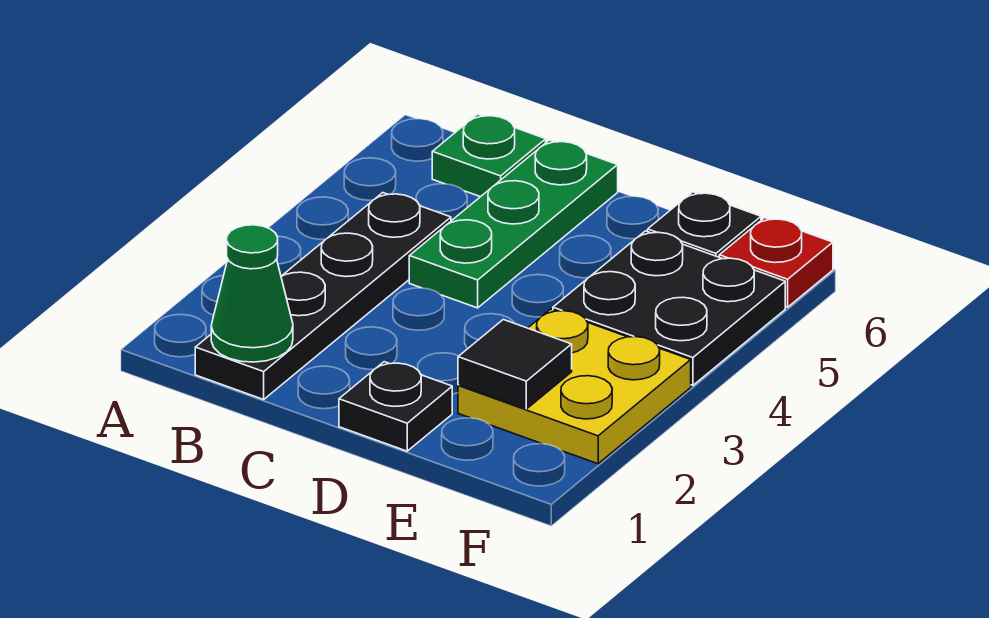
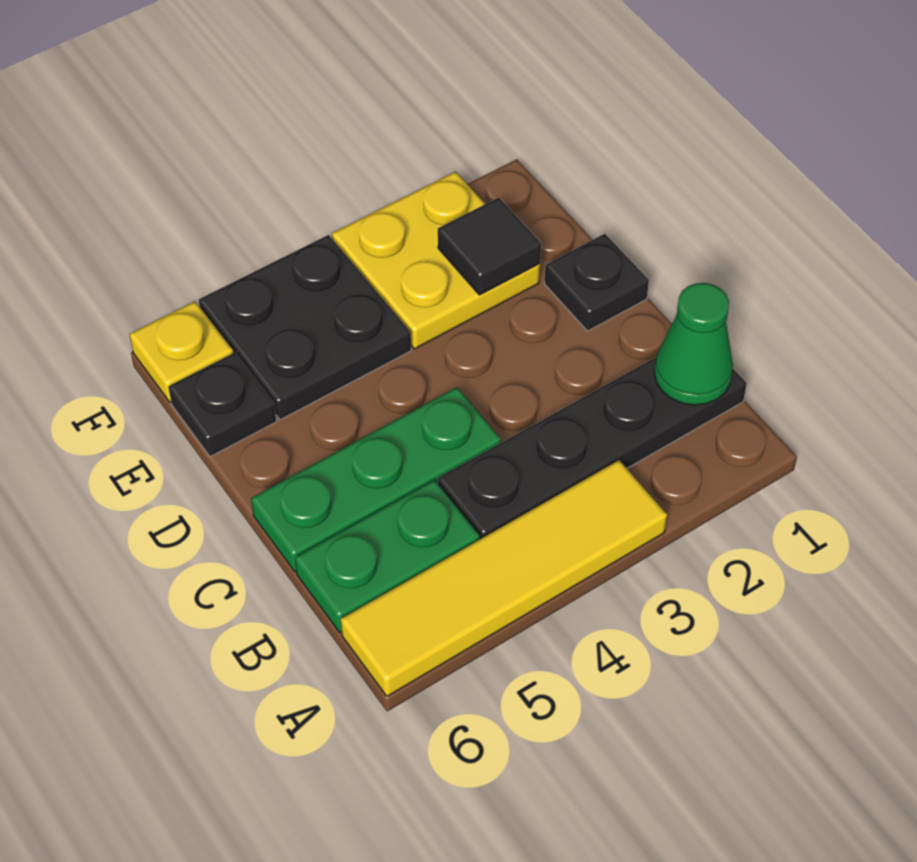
none -> yellow 1x4 tile [341,460,667,696]
green 1x1 plate [432,114,546,197] -> green 1x2 plate [295,480,480,633]
red 1x1 plate [719,218,833,307] -> yellow 1x1 plate [129,301,233,402]

